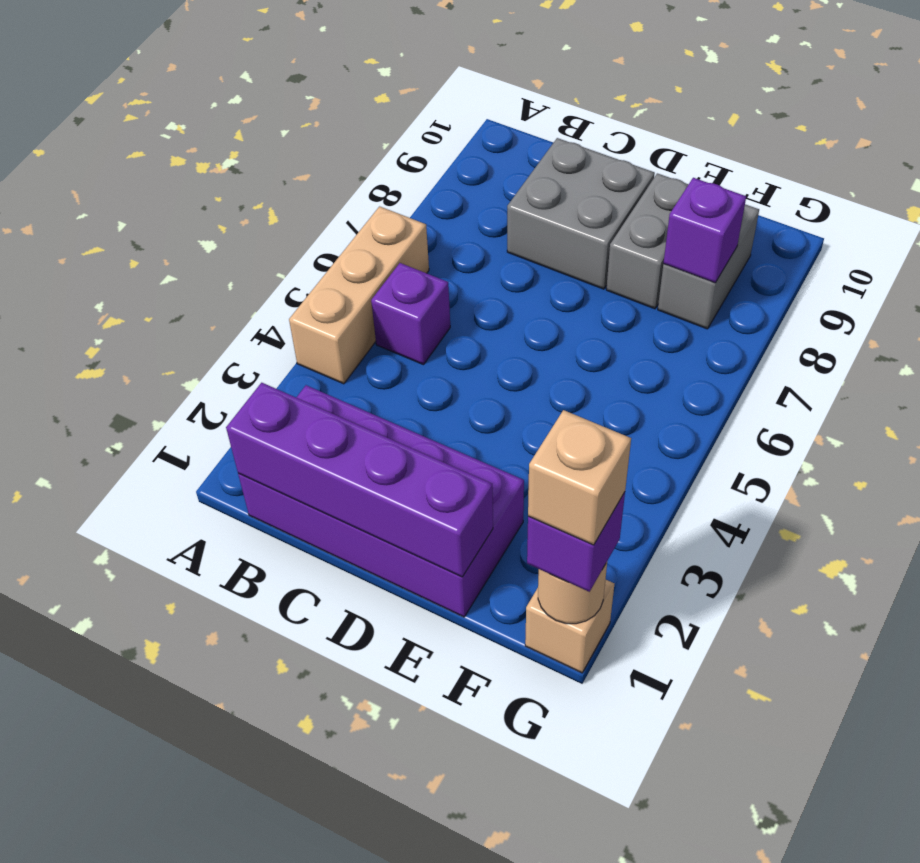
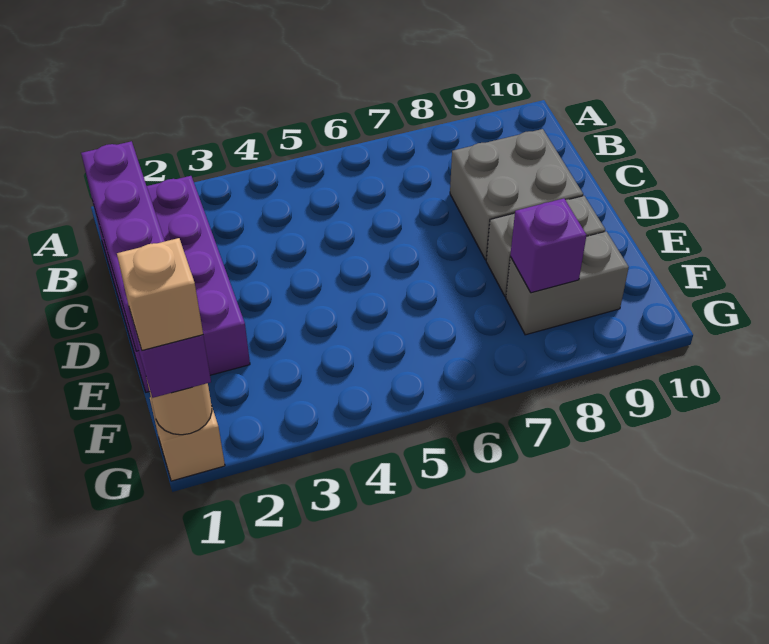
tan 1x3 brick [289,206,429,384] -> none
purple 1x1 brick [371,263,450,365] -> none

